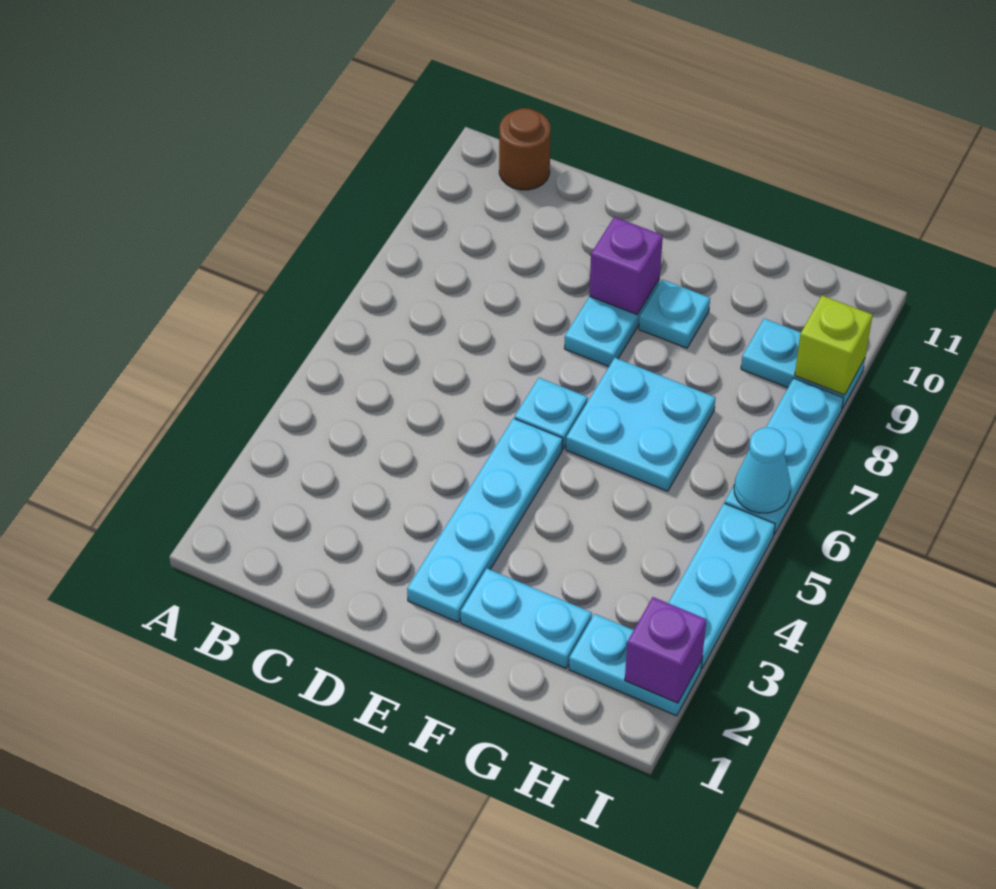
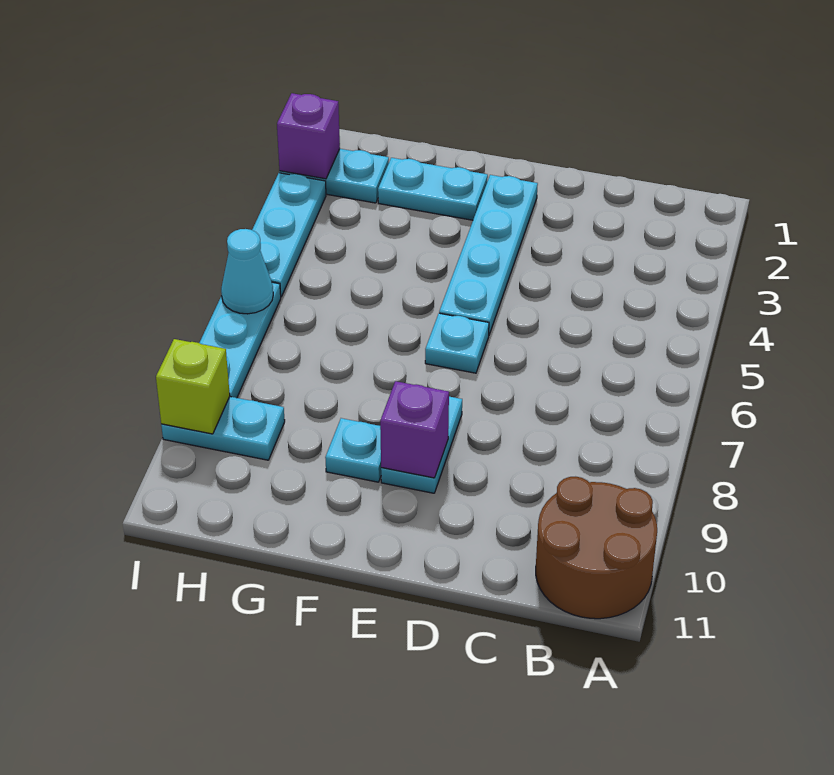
brown 1x1 round brick [499,108,551,190] -> brown 2x2 round brick [536,477,657,619]
cyan 2x2 plate [566,358,716,491] -> none

